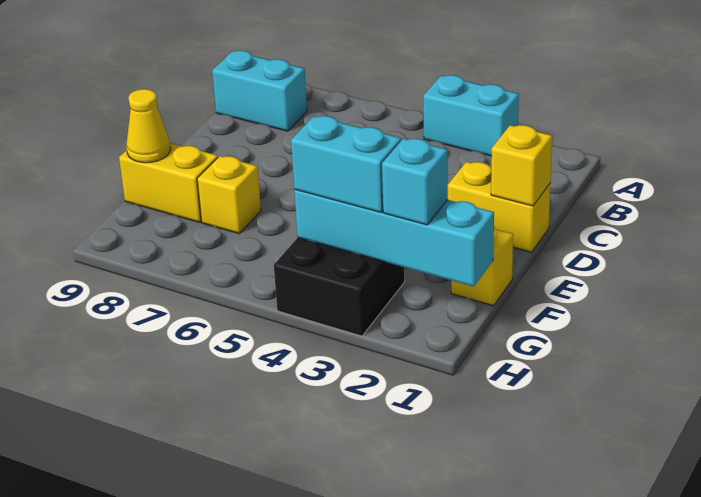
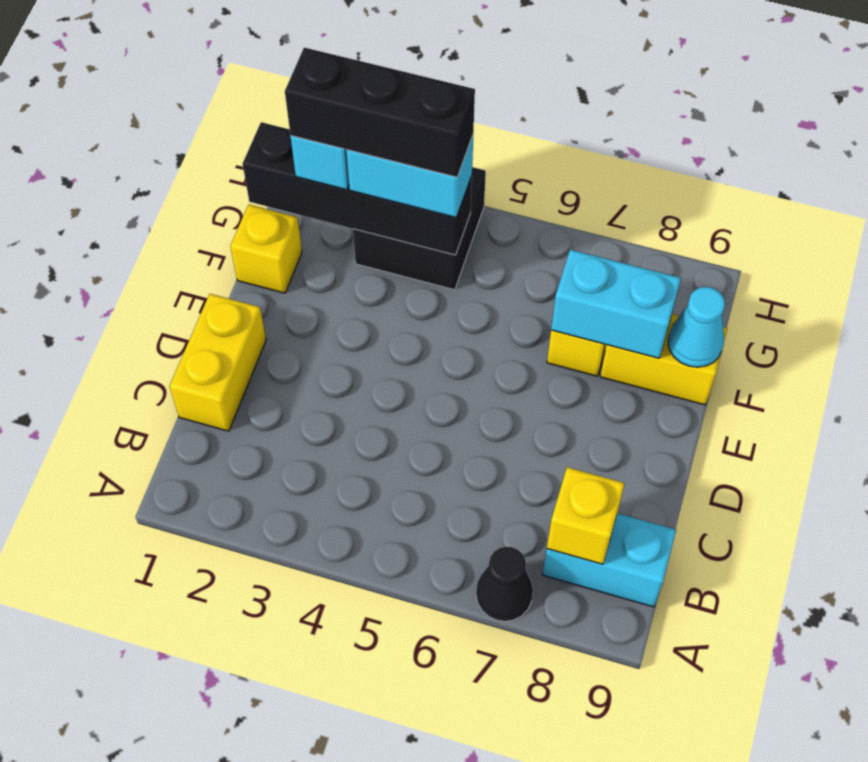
cyan 1x2 brick [423,75,519,156] -> cyan 1x2 brick moved to [551,250,681,358]
none -> black 1x1 cone [476,547,533,621]
yellow 1x2 brick [448,162,550,252] -> yellow 1x2 brick turned to [169,294,266,431]
yellow 1x1 brick [491,125,552,206] -> yellow 1x1 brick moved to [547,467,625,564]
yellow 1x1 cone [126,89,170,163] -> cyan 1x1 cone [668,287,725,367]
cyan 1x4 brick [294,190,494,287] -> black 1x4 brick [243,122,472,255]
none -> black 1x3 brick [285,48,475,177]

